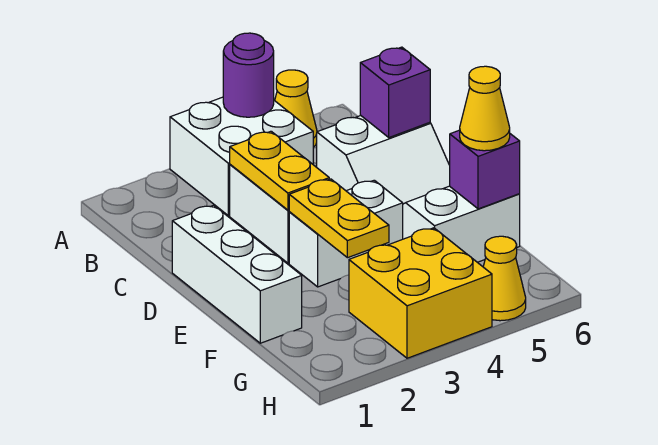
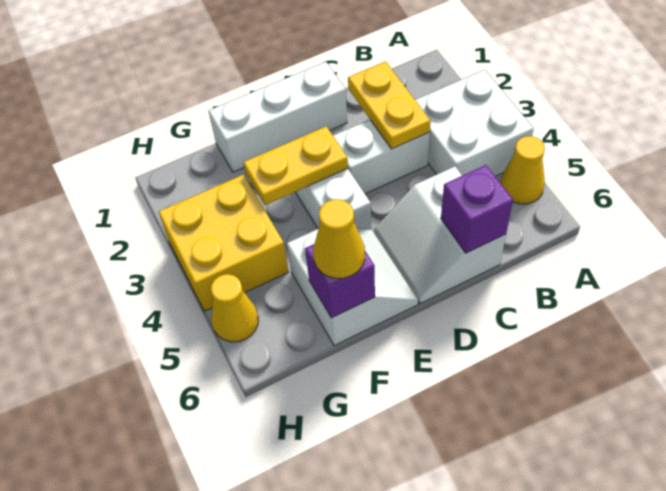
purple 1x1 round brick [223,33,274,117] -> none
yellow 1x2 plate [230,131,329,210] -> yellow 1x2 plate turned to [348,62,430,149]

